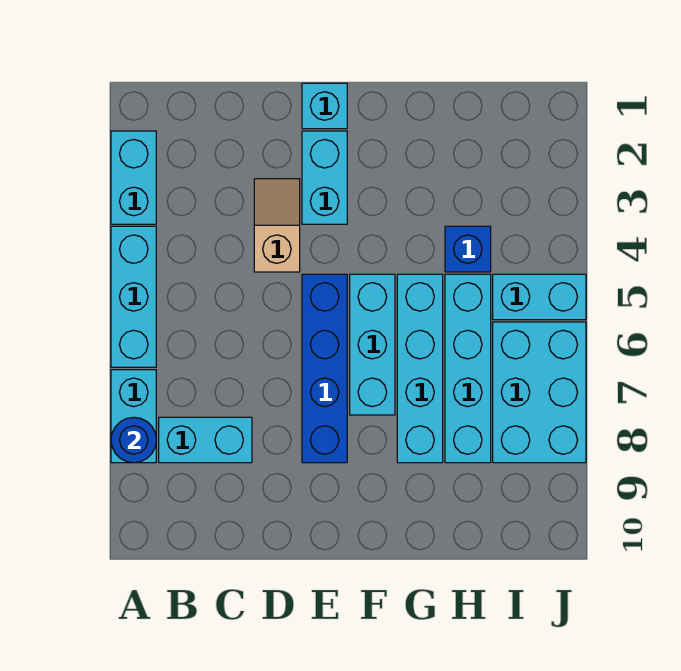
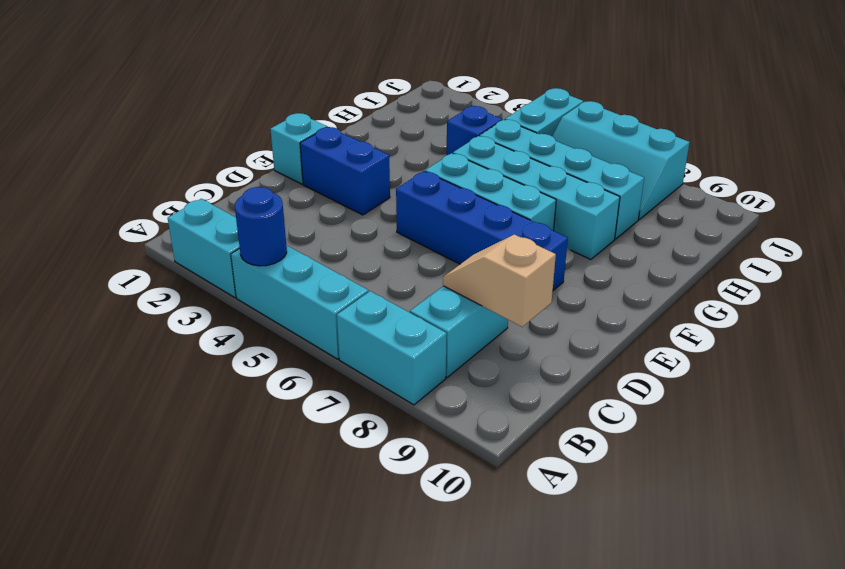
blue 1x1 round brick [111,417,156,463] -> blue 1x1 round brick moved to [235,187,287,266]
tan 1x2 slope [254,179,300,272] -> tan 1x2 slope moved to [443,234,556,327]
cyan 1x2 brick [302,131,347,224] -> blue 1x2 brick [300,127,390,215]
cyan 2x3 brick [493,322,586,463] -> cyan 2x3 slope [552,101,690,219]

